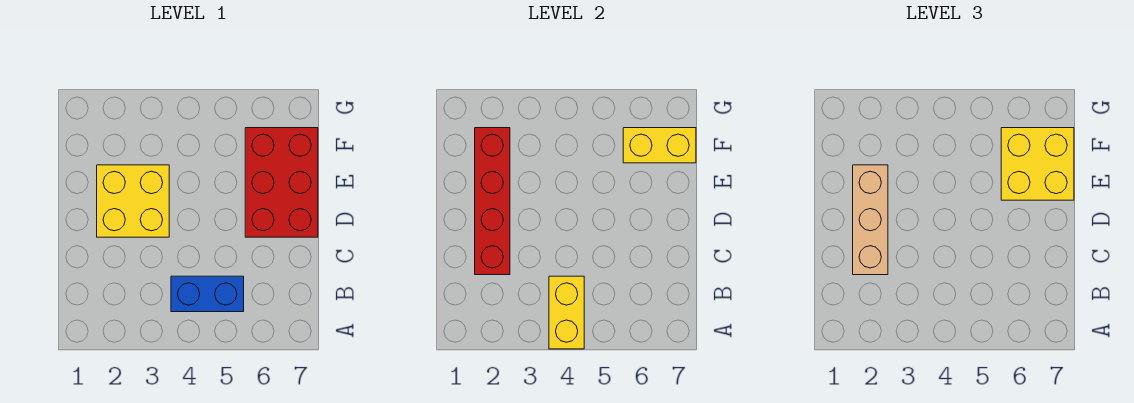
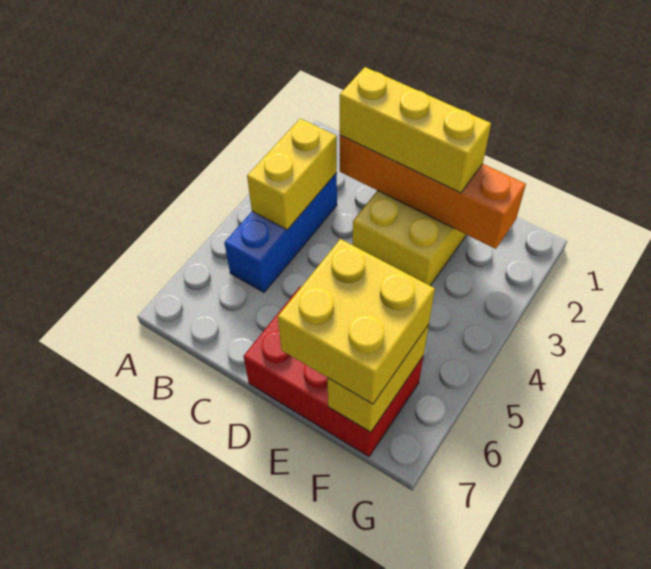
yellow 1x2 brick [549,276,584,349] -> yellow 1x2 brick turned to [247,118,337,230]
blue 1x2 brick [171,276,244,312] -> blue 1x3 brick [224,173,337,292]
red 1x4 brick [475,128,510,275] -> orange 1x4 brick [340,135,526,249]
tan 1x3 brick [853,165,888,275] -> yellow 1x3 brick [340,67,491,193]

